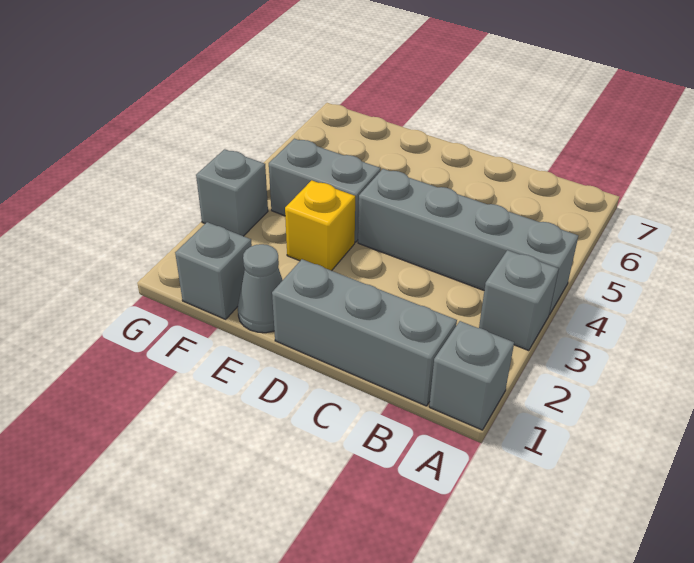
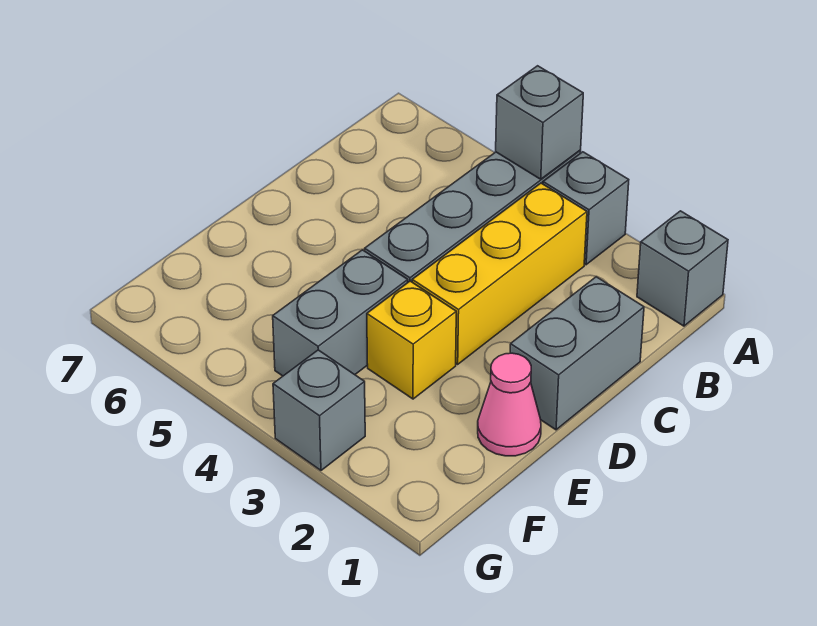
grey 1x3 brick [272,259,457,406] -> grey 1x2 brick [510,277,644,430]
none -> yellow 1x3 brick [412,183,587,364]
grey 1x1 cone [238,244,283,333] -> pink 1x1 cone [478,353,541,456]
grey 1x1 brick [175,222,252,319] -> grey 1x1 brick moved to [496,66,583,179]

